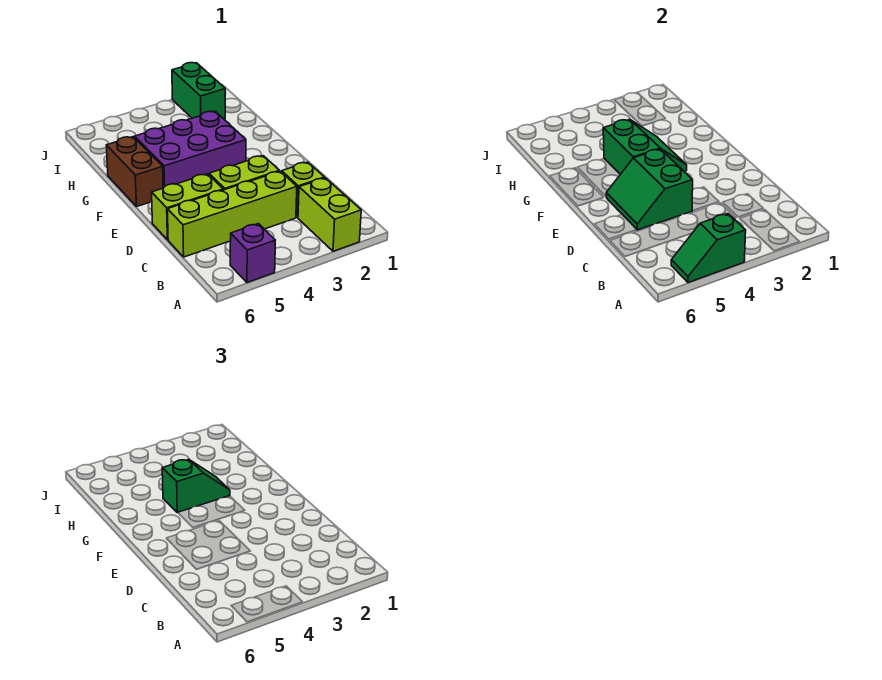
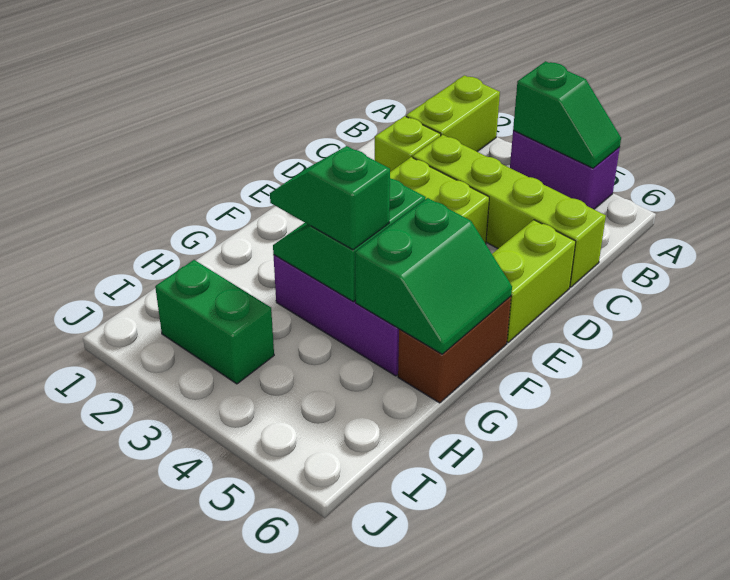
purple 1x1 brick [230,224,275,282] -> purple 1x2 brick [510,131,620,209]
green 2x2 slope [606,149,693,230] -> green 2x2 slope moved to [355,198,512,354]
lime 1x2 brick [152,174,223,240] -> lime 1x2 brick turned to [492,220,576,342]
green 1x2 brick [172,63,225,119] -> green 1x2 brick turned to [155,260,274,384]

